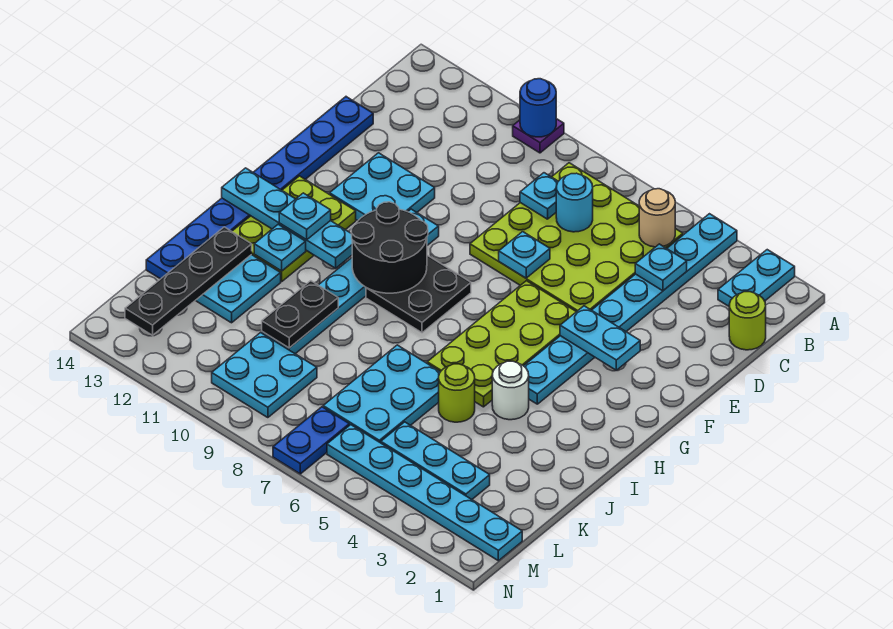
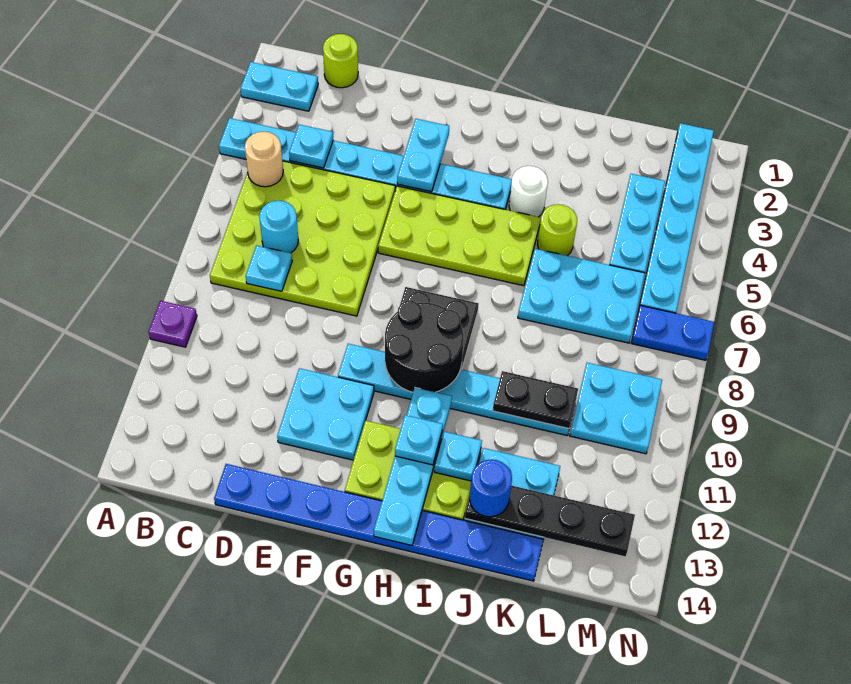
blue 1x1 round brick [520,79,556,137] -> blue 1x1 round brick moved to [470,460,512,517]
cyan 1x1 plate [499,232,550,278] -> none

